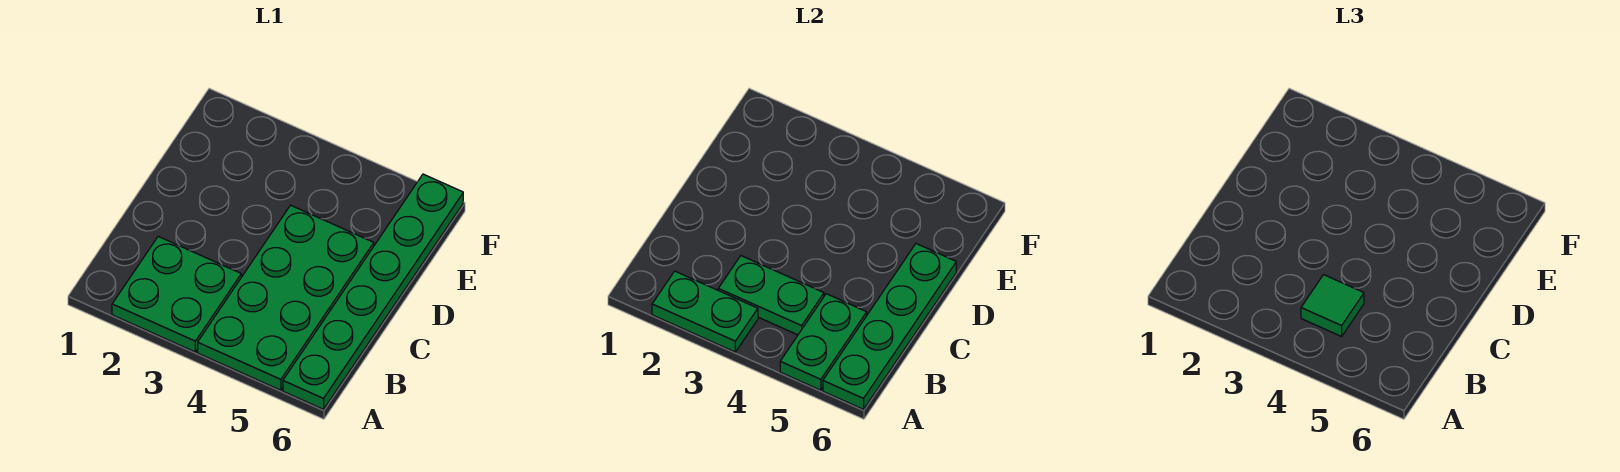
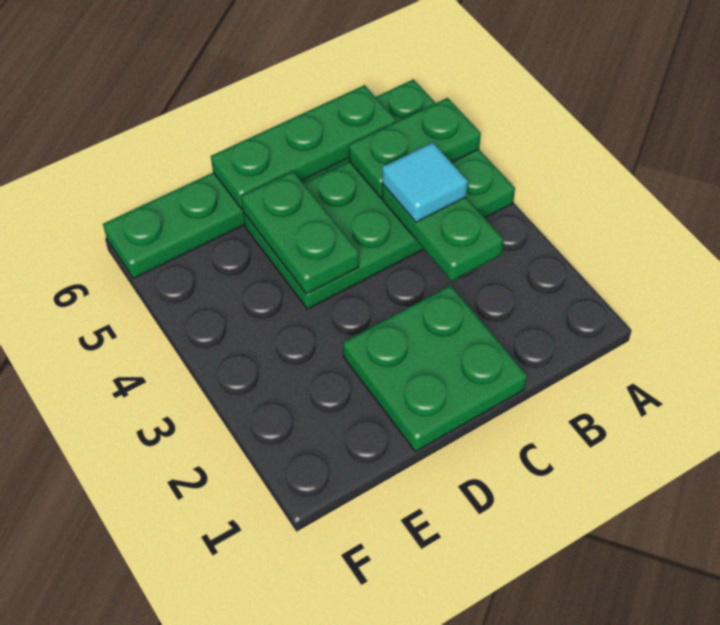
green 2x2 plate [112,236,241,352] -> green 2x2 plate moved to [343,286,527,452]
green 1x2 plate [652,271,758,352] -> green 1x2 plate moved to [241,171,359,294]
green 1x4 plate [823,244,956,409] -> green 1x3 plate [211,85,396,209]
green 1x1 tile [1301,275,1364,336] -> cyan 1x1 tile [382,143,468,222]

